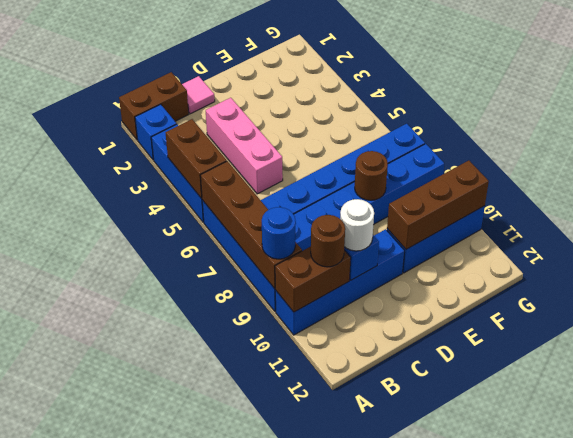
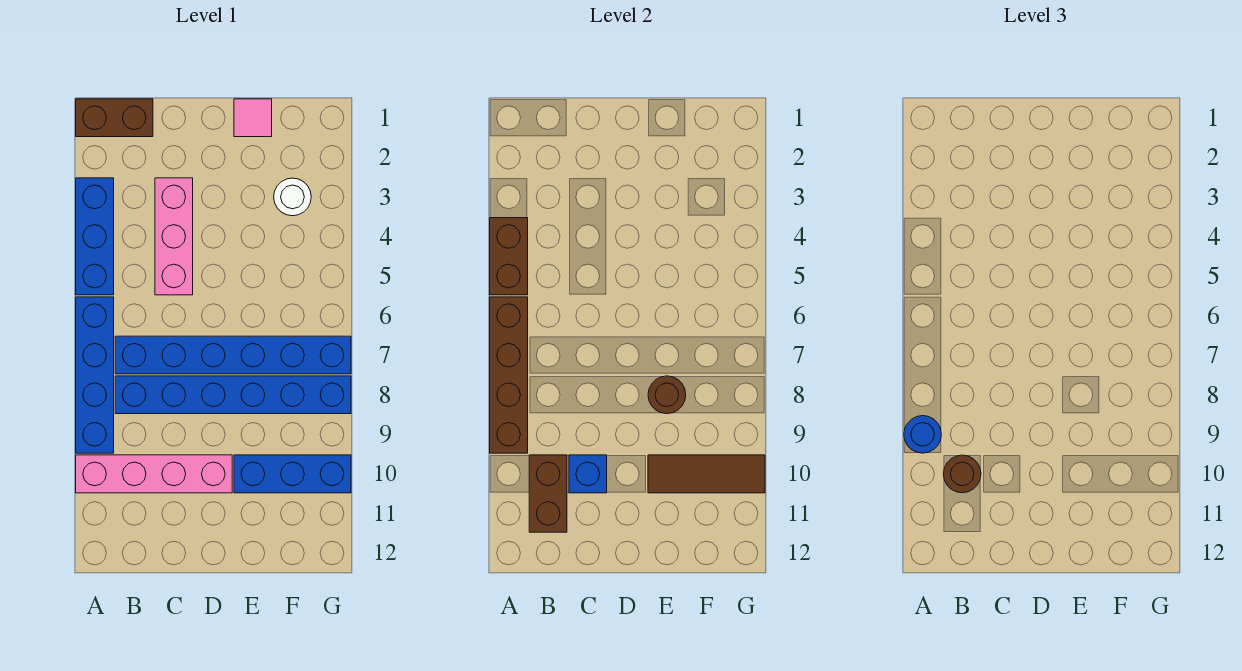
blue 1x1 brick [135,104,176,160] -> none
blue 1x4 brick [275,229,405,335] -> pink 1x4 brick [76,455,232,493]
brown 1x2 brick [275,247,351,312] -> brown 1x2 brick turned to [529,455,567,532]
pink 1x1 tile [182,76,215,114] -> pink 1x1 tile moved to [234,99,272,137]
white 1x1 round brick [340,199,374,251] -> white 1x1 round brick moved to [274,178,311,216]
brown 1x3 brick [387,160,489,249] -> brown 1x3 tile [648,455,765,493]

